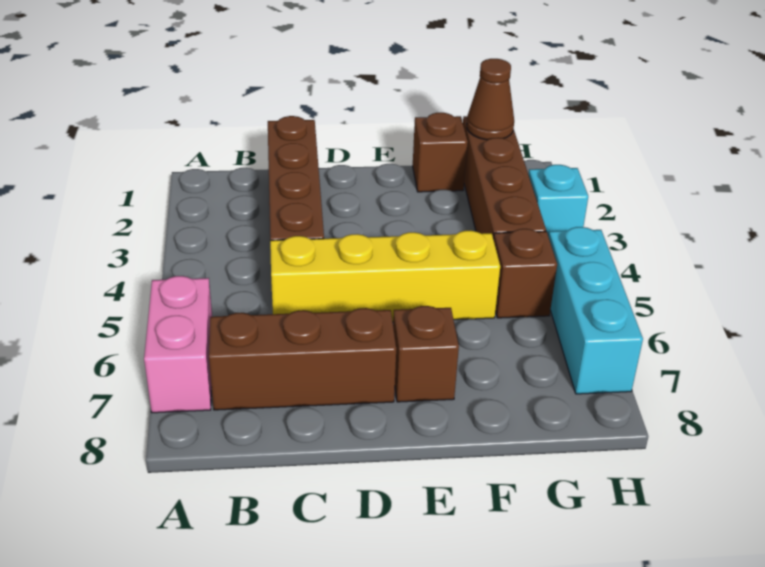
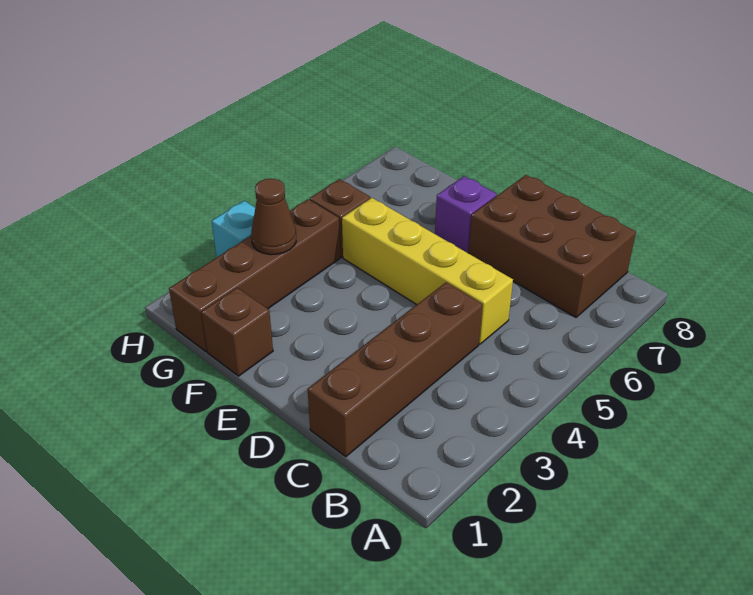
pink 1x2 brick [144,276,212,413] -> none
brown 1x3 brick [209,308,396,410] -> brown 2x3 brick [469,175,636,317]
brown 1x1 brick [393,306,459,402] -> purple 1x1 brick [435,176,497,253]
brown 1x1 cone [467,59,514,140] -> brown 1x1 cone moved to [251,179,296,255]
cyan 1x3 brick [549,227,643,394] -> none

